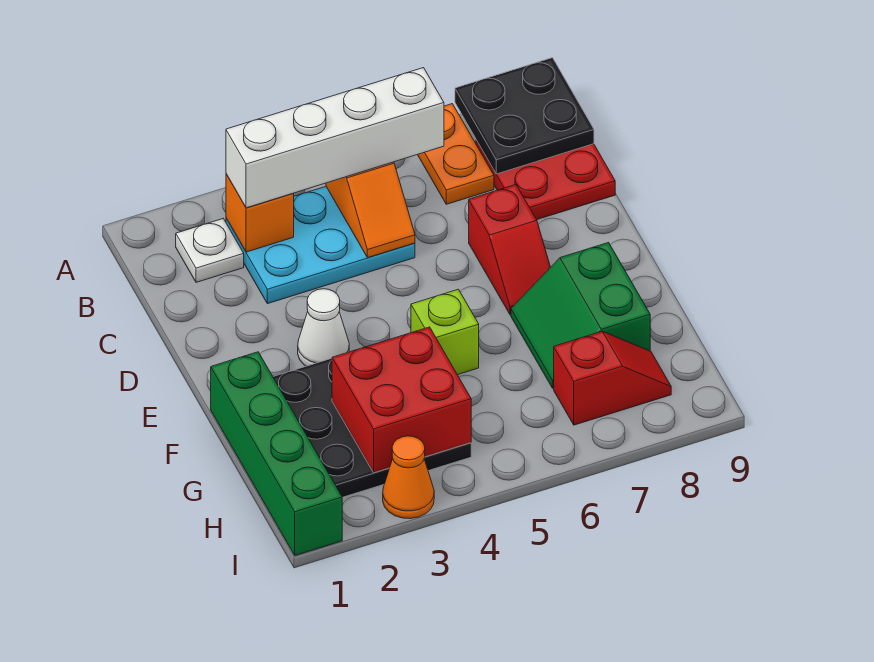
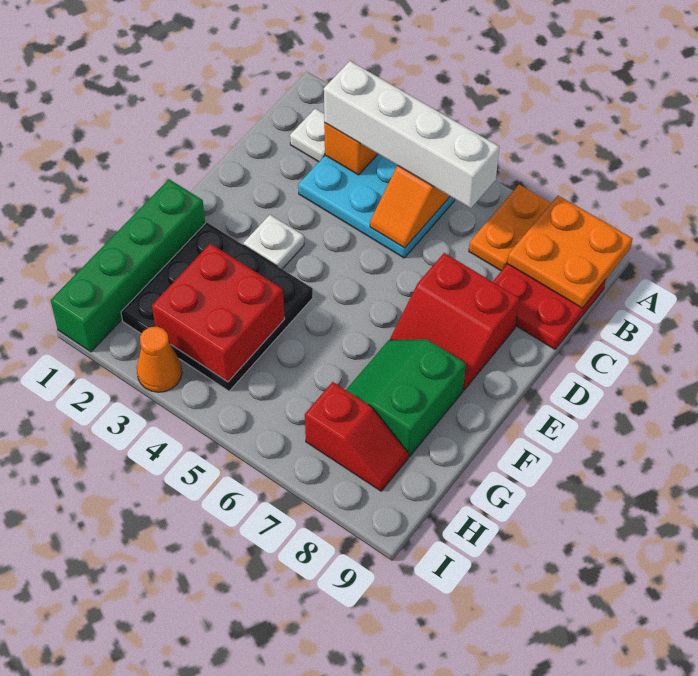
black 2x2 plate [455,58,594,174] -> orange 2x2 plate [507,196,633,308]
red 1x2 slope [469,185,550,315] -> red 2x2 slope [390,253,519,390]
white 1x1 cone [298,289,349,366] -> white 1x1 plate [243,215,304,269]
lime 1x1 brick [411,289,479,375] -> none

